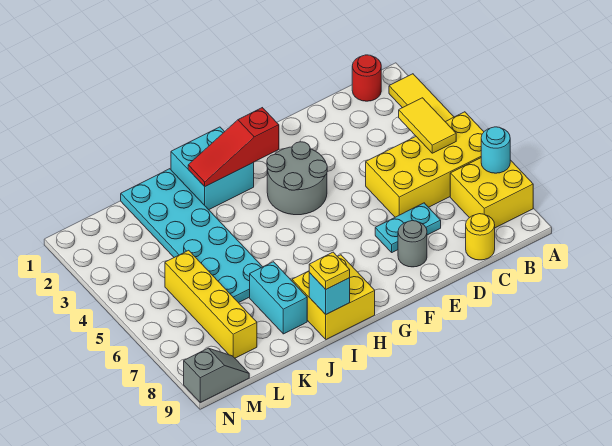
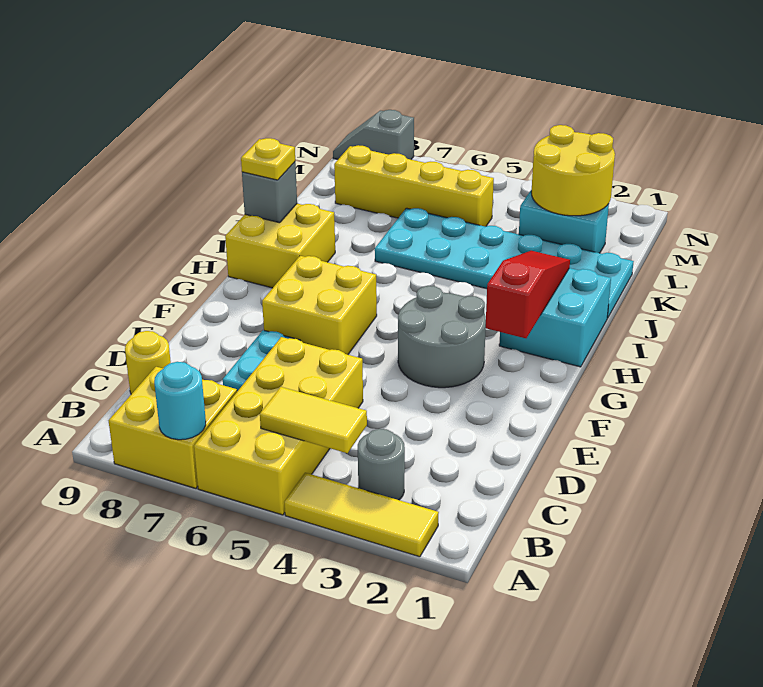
red 1x1 round brick [352,55,381,101] -> none
grey 1x1 round brick [398,221,427,267] -> grey 1x1 round brick moved to [358,429,405,500]
none -> yellow 2x2 brick [262,256,377,355]
cyan 1x1 brick [309,273,350,314] -> grey 1x1 brick [242,162,297,223]
cyan 1x2 brick [250,262,307,334] -> cyan 1x2 brick moved to [519,190,609,253]
none -> yellow 2x2 round brick [531,125,615,216]
grey 1x2 slope [184,348,249,402] -> grey 1x2 slope turned to [333,110,414,160]

